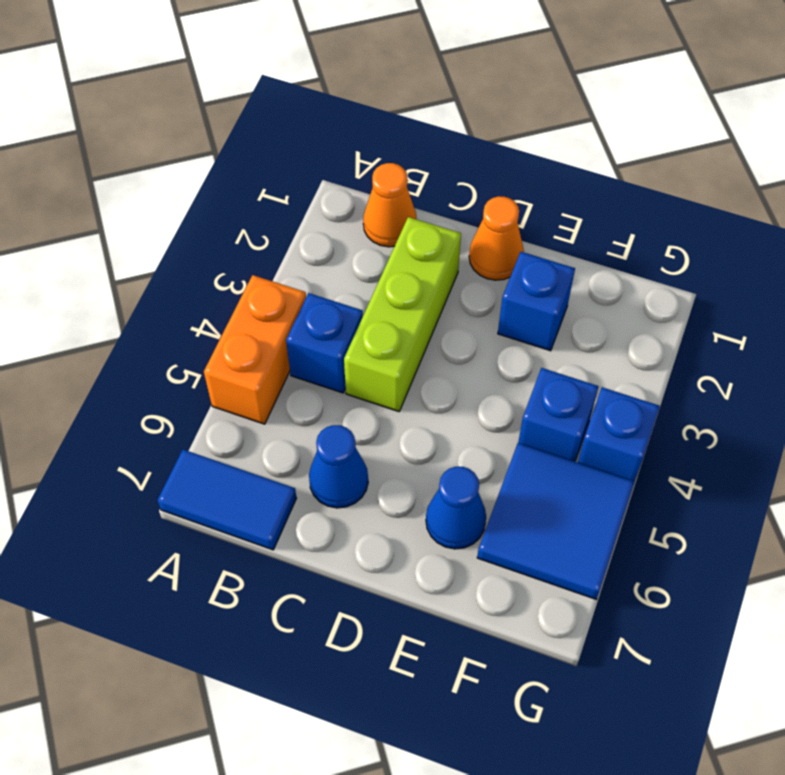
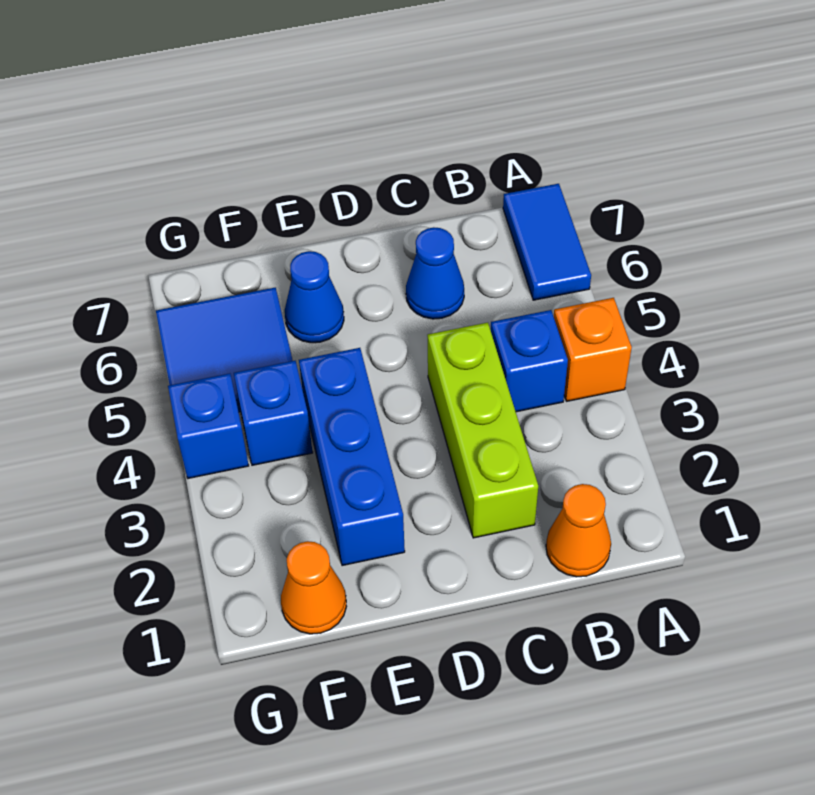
orange 1x2 brick [204,275,306,424] -> orange 1x1 brick [554,298,632,401]
blue 1x2 tile [158,450,296,550] -> blue 1x2 tile turned to [503,184,591,300]
orange 1x1 cone [469,196,524,280] -> orange 1x1 cone moved to [281,541,346,634]
blue 1x1 brick [498,252,575,351] -> blue 1x3 brick [299,348,405,566]

